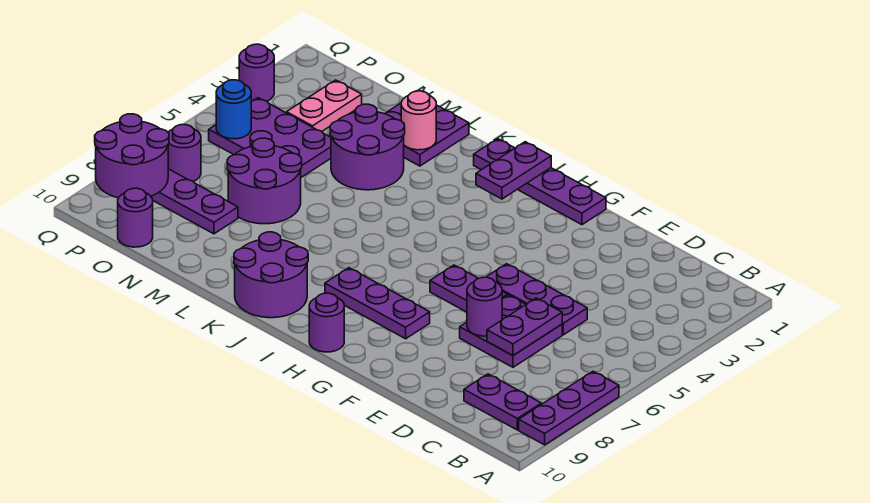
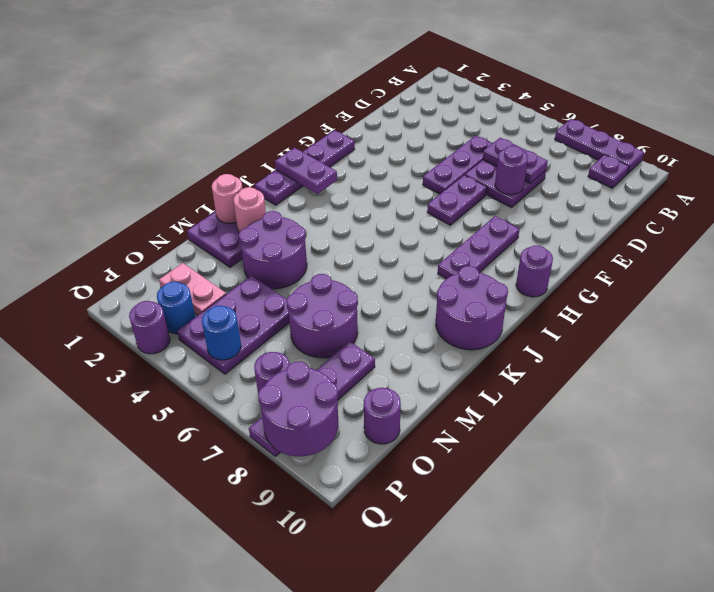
purple 1x2 plate [464,374,541,430] -> purple 1x1 plate [588,155,629,188]
none -> pink 1x1 round brick [212,174,243,223]
none -> blue 1x1 round brick [157,282,195,334]

